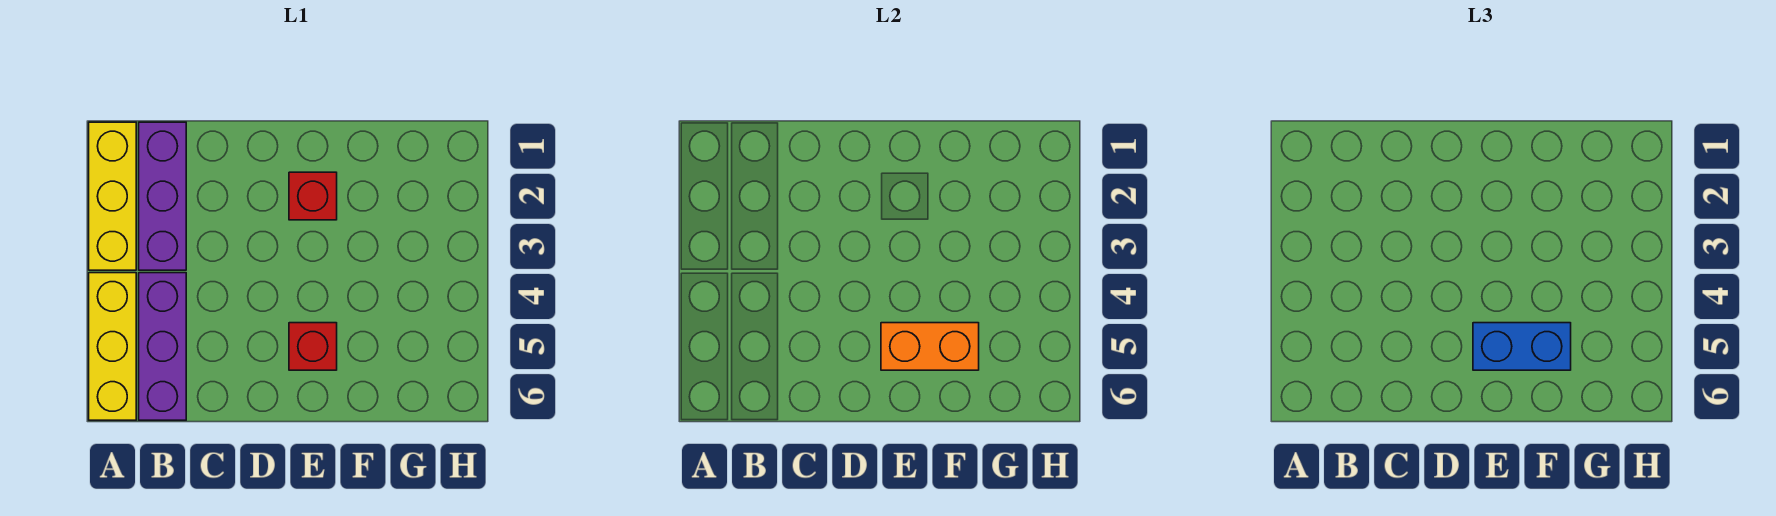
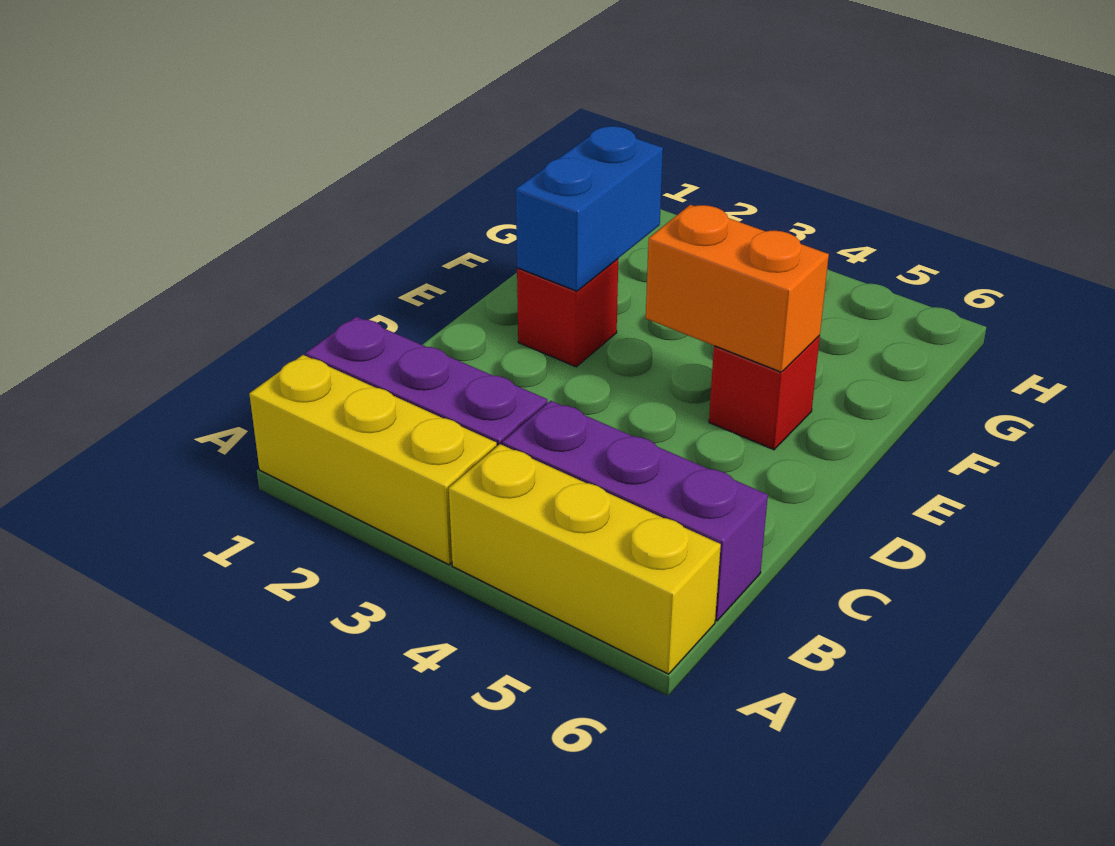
orange 1x2 brick [881,323,979,370] -> orange 1x2 brick turned to [646,205,829,372]
blue 1x2 brick [1473,323,1571,370] -> blue 1x2 brick moved to [516,126,663,291]

